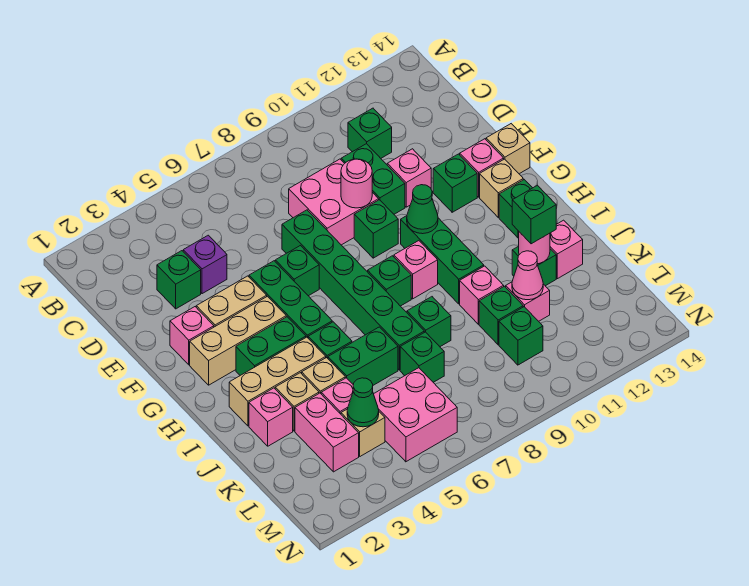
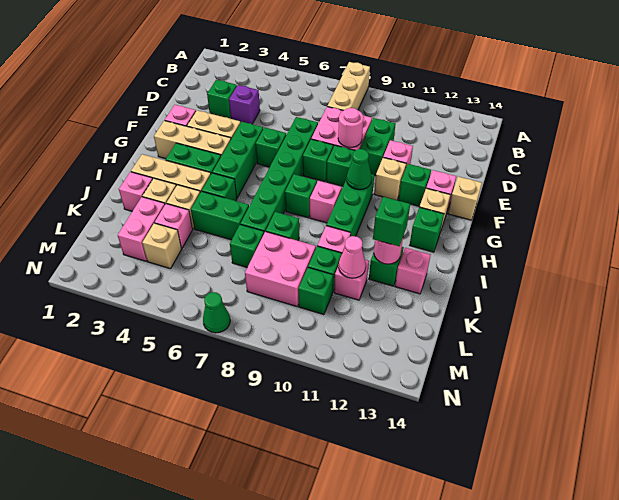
none -> tan 1x3 brick [327,62,370,110]
green 1x1 brick [348,108,392,158] -> green 1x1 brick moved to [303,139,333,182]
none -> tan 1x1 brick [374,158,406,200]
green 1x1 cone [347,378,379,427] -> green 1x1 cone moved to [203,292,230,333]
pink 2x2 brick [374,368,457,462] -> pink 2x2 brick moved to [245,232,316,306]

